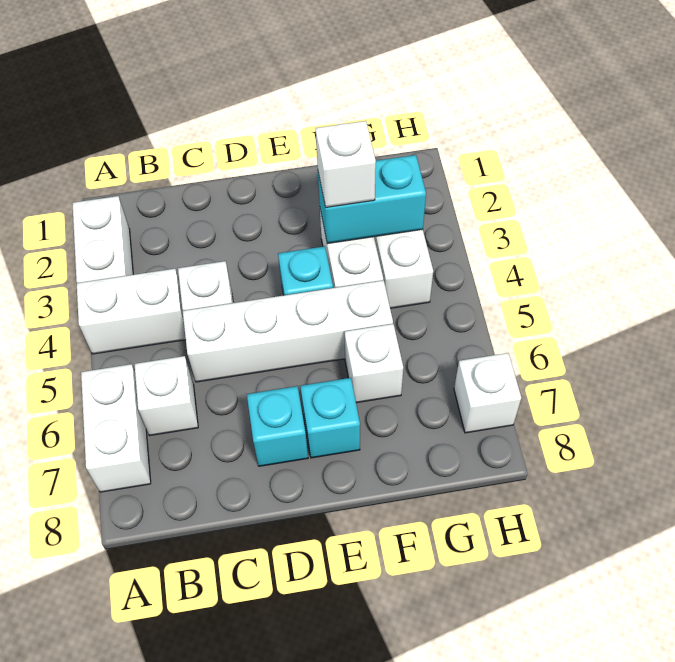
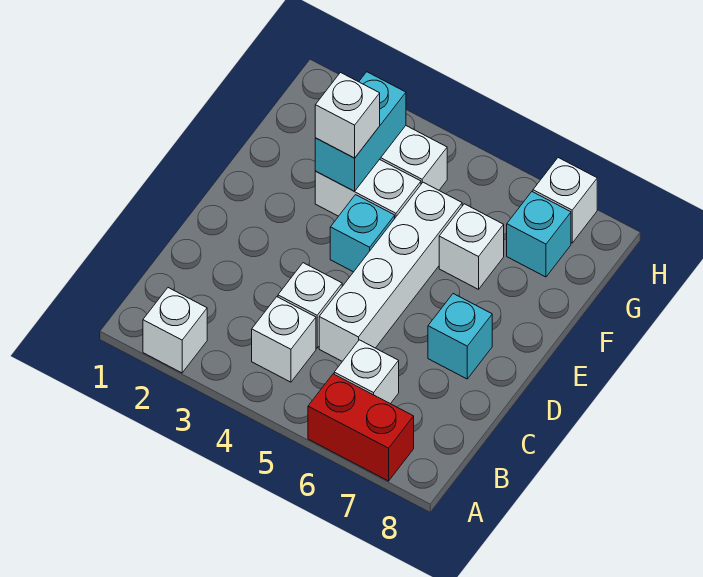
white 1x2 brick [72,196,133,283] -> white 1x1 brick [143,288,207,373]
white 1x2 brick [77,269,186,354] -> white 1x1 brick [252,297,316,382]
white 1x2 brick [81,364,151,492] -> red 1x2 brick [308,374,414,481]
cyan 1x1 brick [300,378,360,458] -> cyan 1x1 brick moved to [507,192,571,277]

